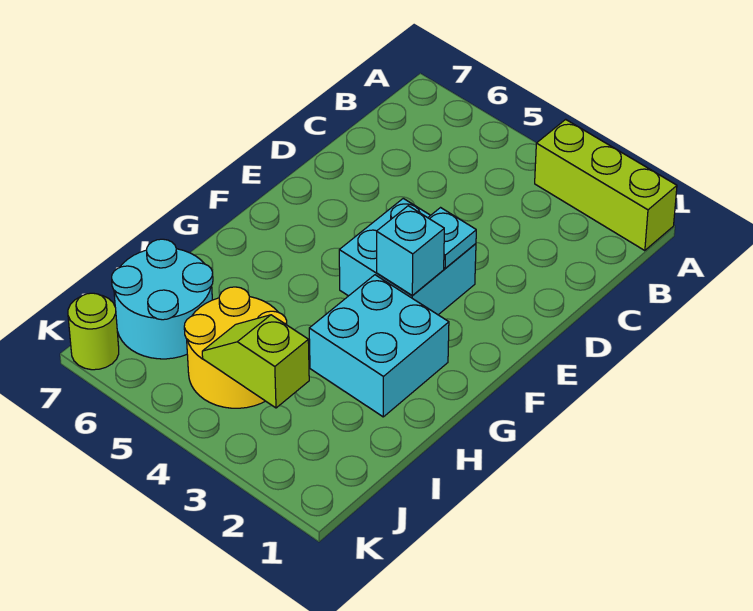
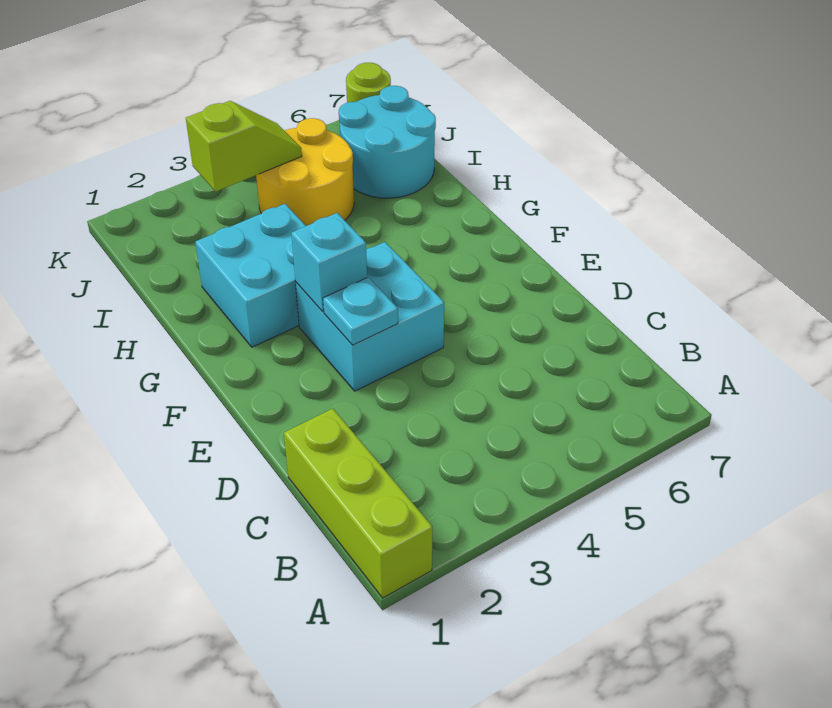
lime 1x3 brick [535,119,677,251] -> lime 1x3 brick turned to [284,409,432,598]

